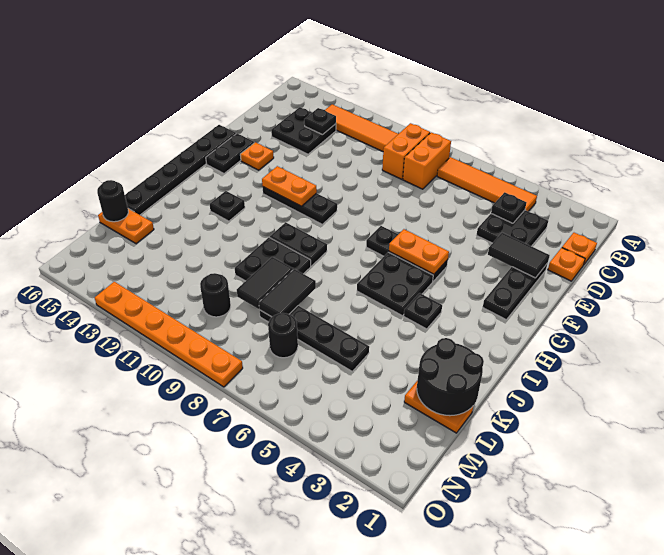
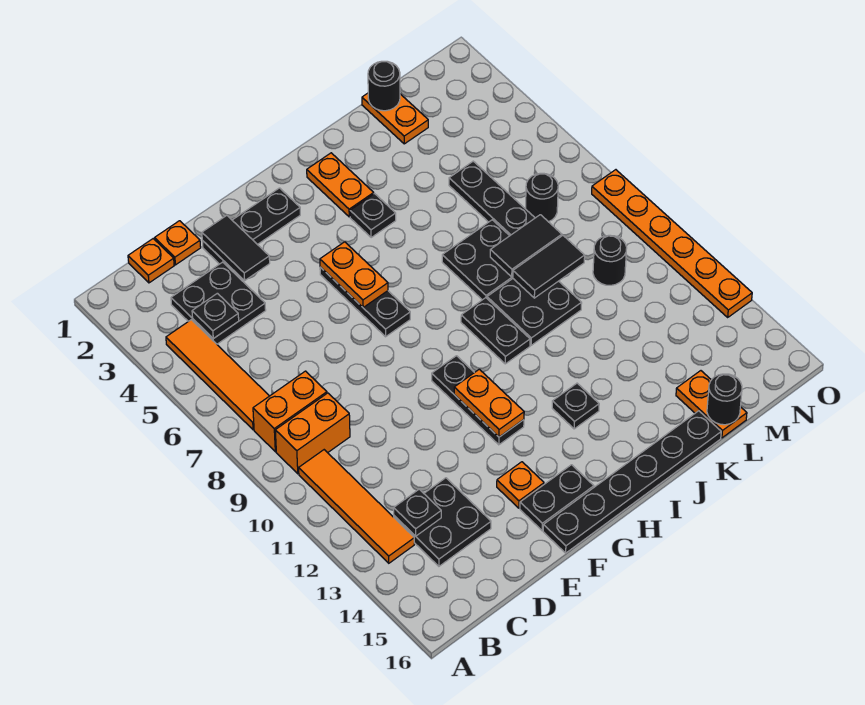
black 2x2 plate [357,252,433,316] -> black 2x2 plate moved to [442,220,513,300]
none -> orange 1x2 plate [307,153,374,217]
black 2x2 round brick [417,338,484,416] -> black 1x1 round brick [368,61,400,111]

